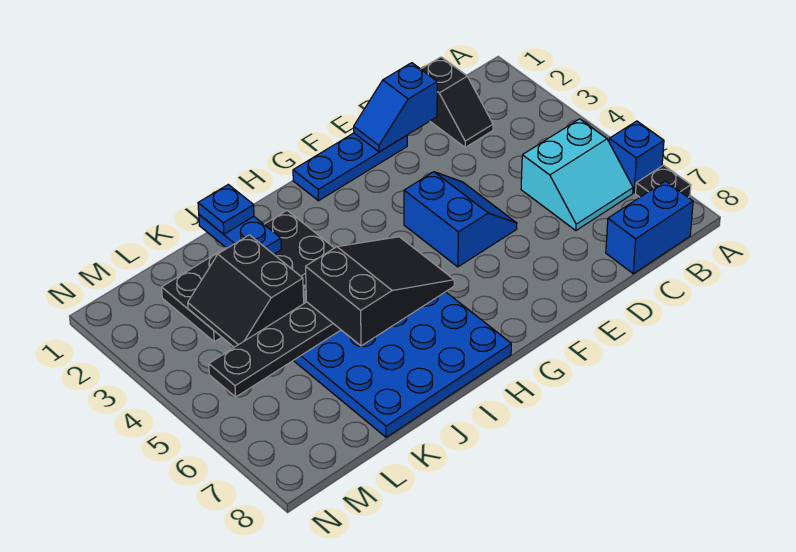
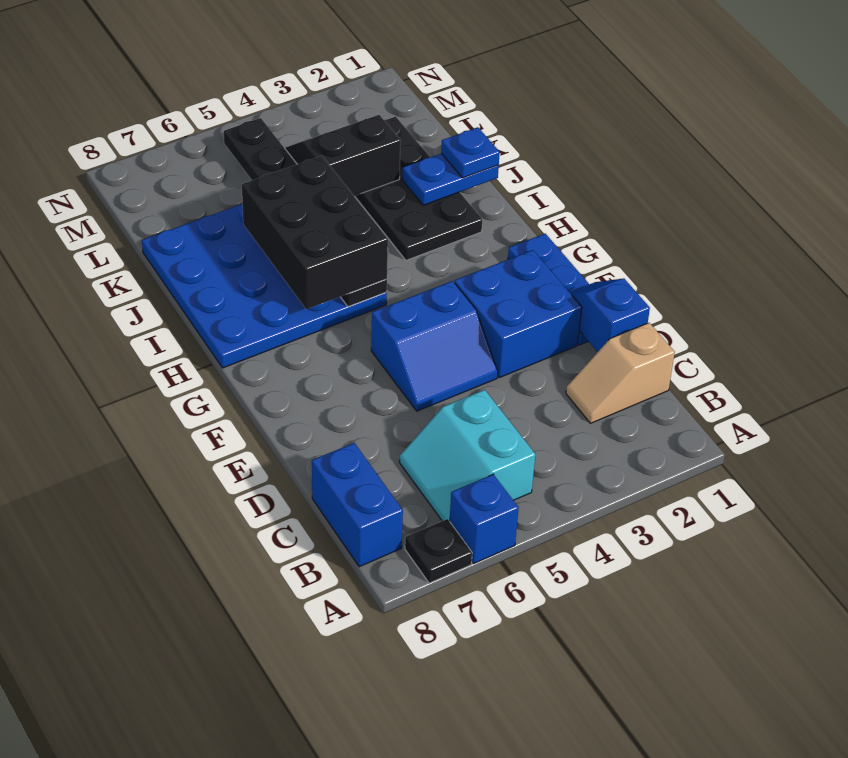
black 1x2 slope [421,57,493,147] -> tan 1x2 slope [566,323,675,423]
none -> blue 2x2 brick [455,250,582,378]
black 2x3 slope [306,237,454,346] -> black 2x3 brick [242,156,388,309]

